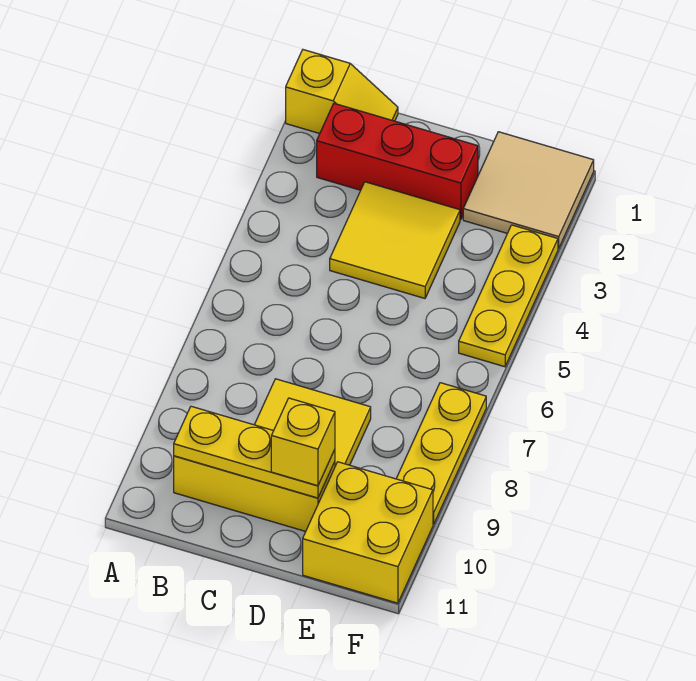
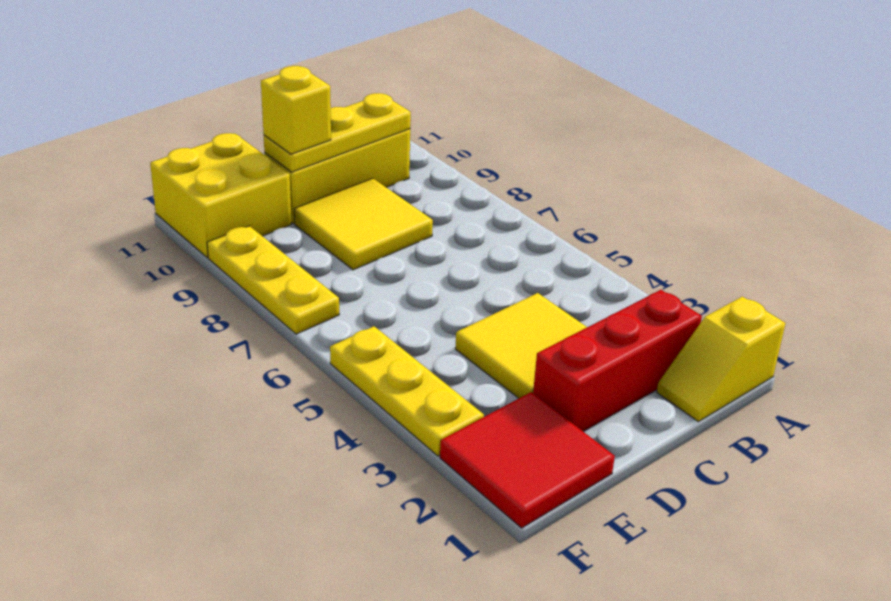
tan 2x2 tile [463,132,594,248] -> red 2x2 tile [440,392,615,528]

